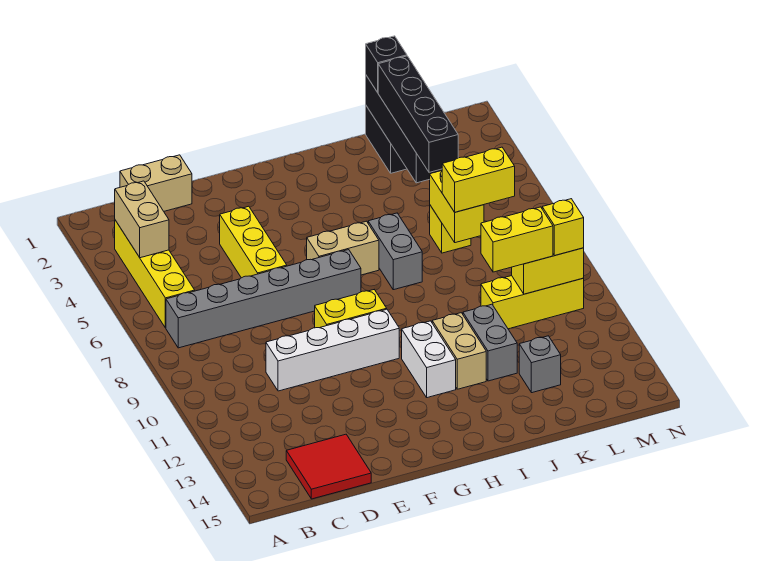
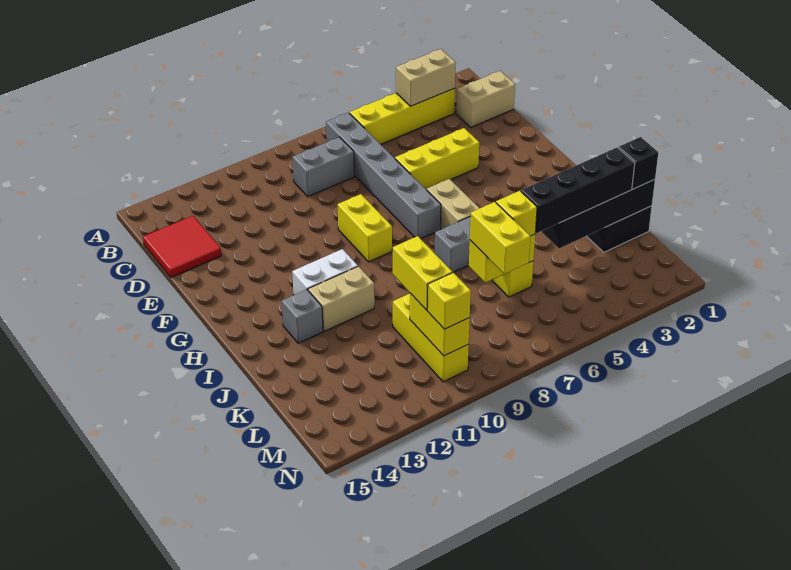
tan 1x2 brick [120,155,192,211] -> tan 1x2 brick turned to [456,71,515,127]
white 1x4 brick [266,309,399,391] -> none
grey 1x2 brick [463,304,517,381] -> grey 1x2 brick moved to [293,137,354,196]
none -> yellow 1x1 brick [496,191,537,236]
grey 1x1 brick [519,336,561,393] -> grey 1x1 brick moved to [282,289,323,343]

